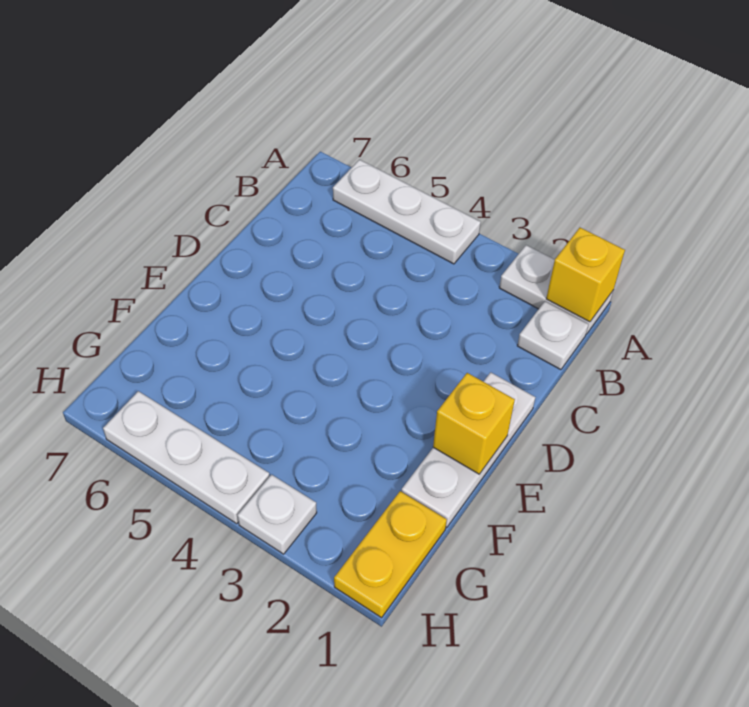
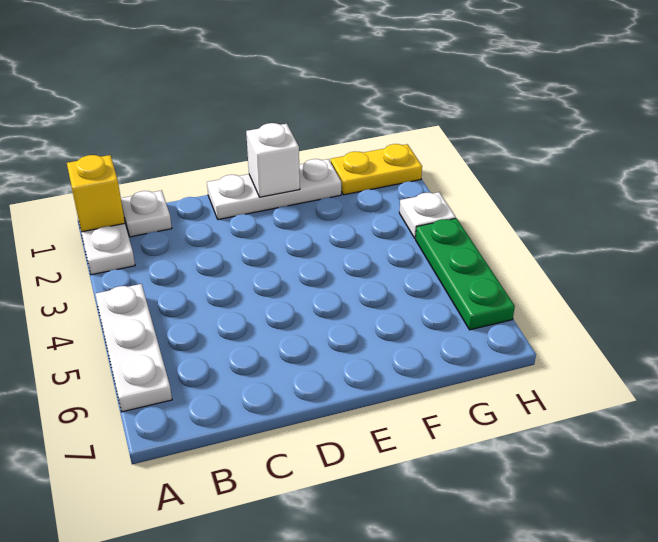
yellow 1x1 brick [433,373,515,474] -> white 1x1 brick [246,123,300,197]
white 1x3 plate [103,391,270,524] -> green 1x3 plate [416,218,515,330]

